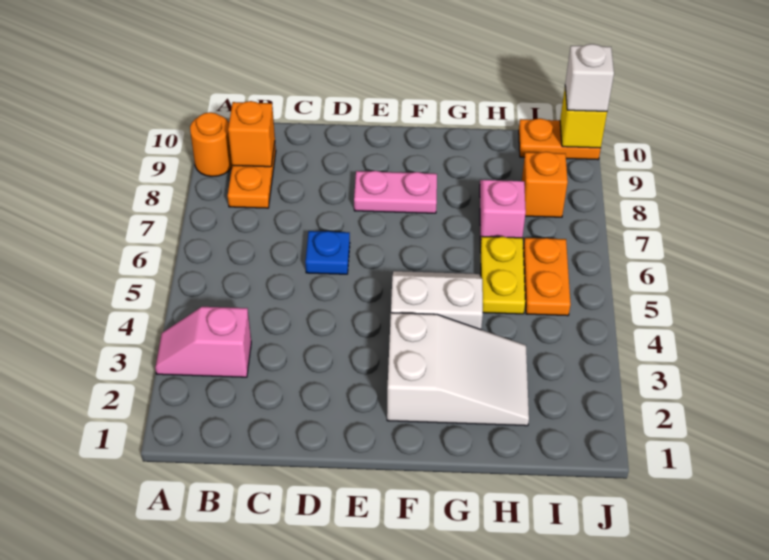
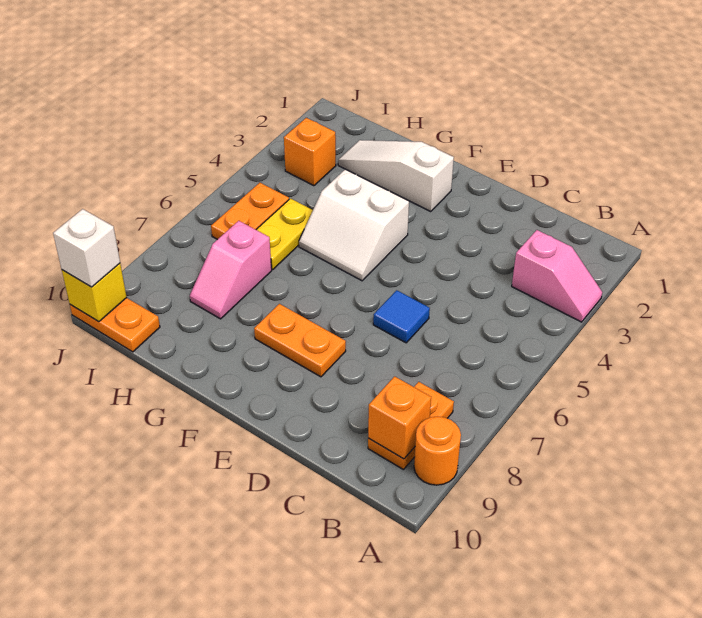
blue 1x1 plate [305,231,350,274] -> blue 1x1 tile [373,290,430,343]
pink 1x2 plate [354,171,437,213] -> orange 1x2 plate [254,304,346,377]
white 2x3 slope [387,313,529,426] -> white 1x3 slope [338,140,454,211]
orange 1x1 brick [522,152,568,217] -> orange 1x1 brick moved to [284,118,336,186]

